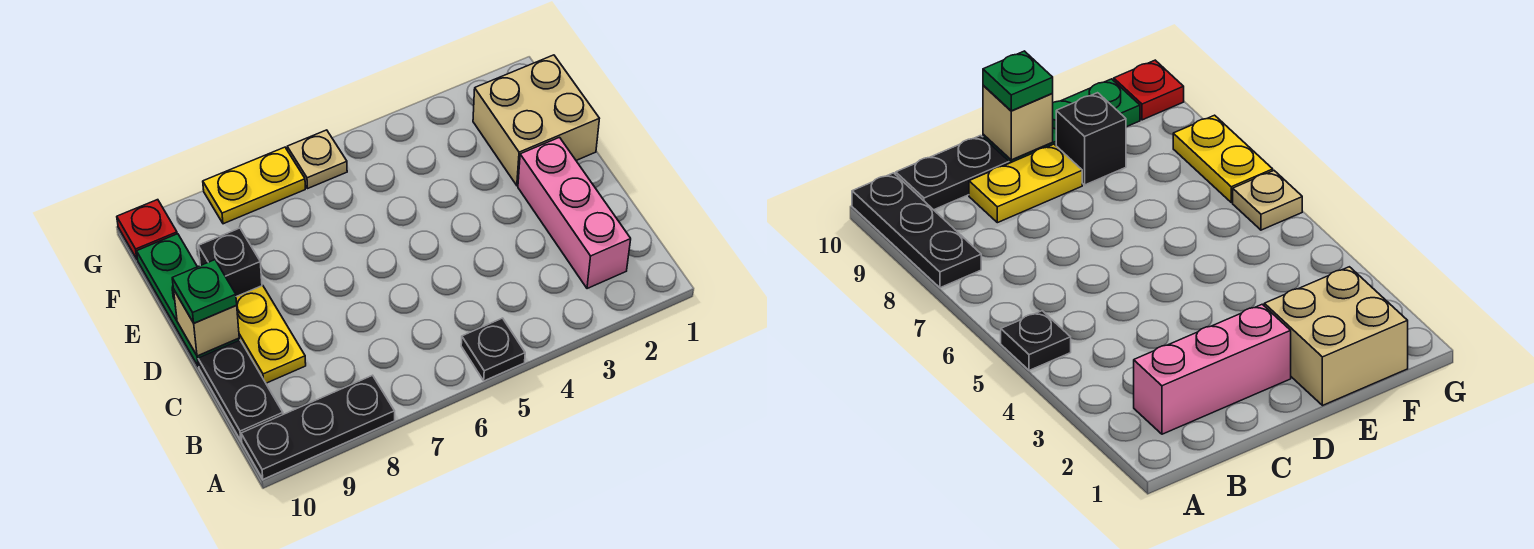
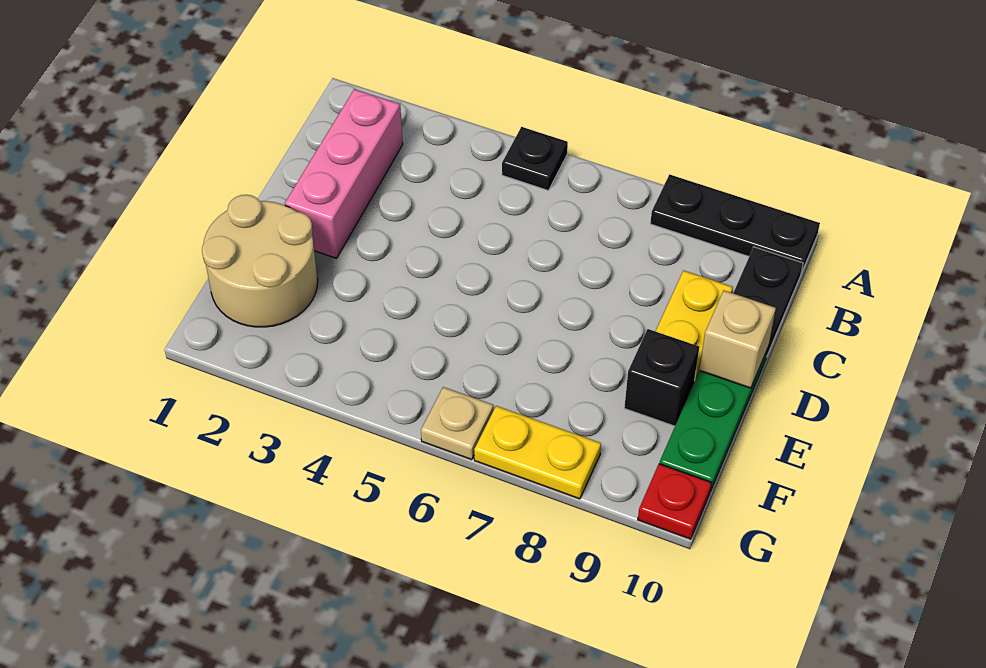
green 1x1 plate [172,260,237,323] -> none
tan 2x2 brick [473,55,599,186] -> tan 2x2 round brick [202,195,318,327]

